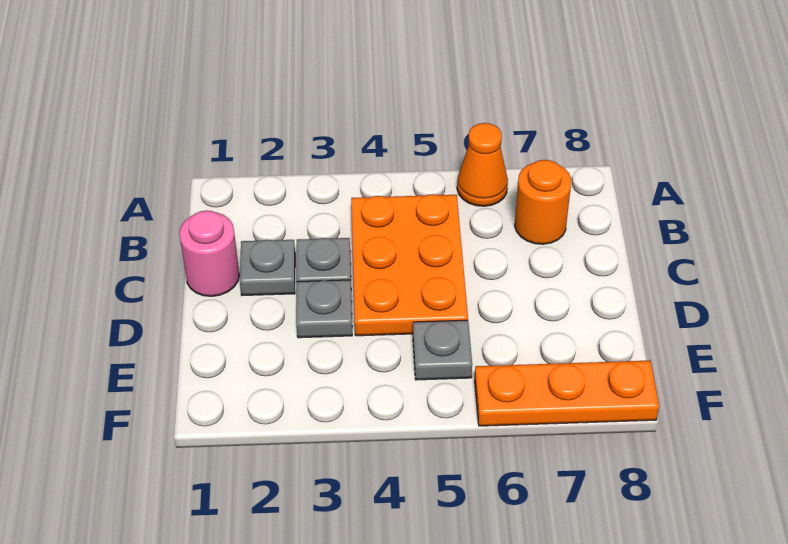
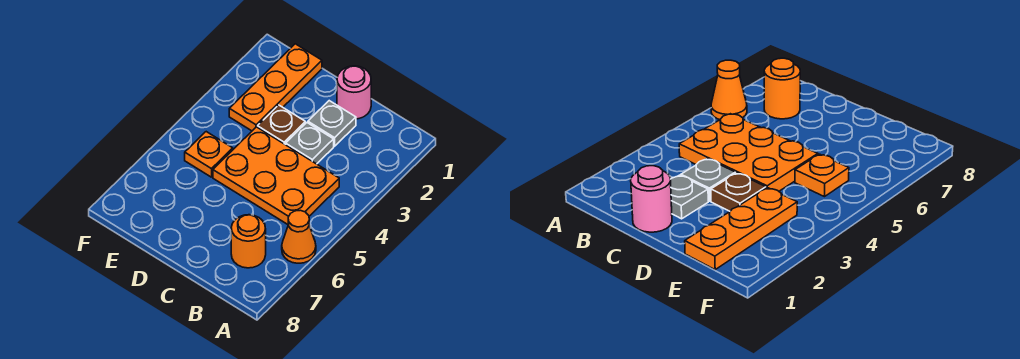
grey 1x1 plate [296,280,352,338] -> brown 1x1 plate [257,105,305,145]
grey 1x1 plate [413,320,472,380] -> orange 1x1 plate [185,132,233,177]
orange 1x3 plate [475,361,659,426] -> orange 1x3 plate moved to [229,44,322,131]

